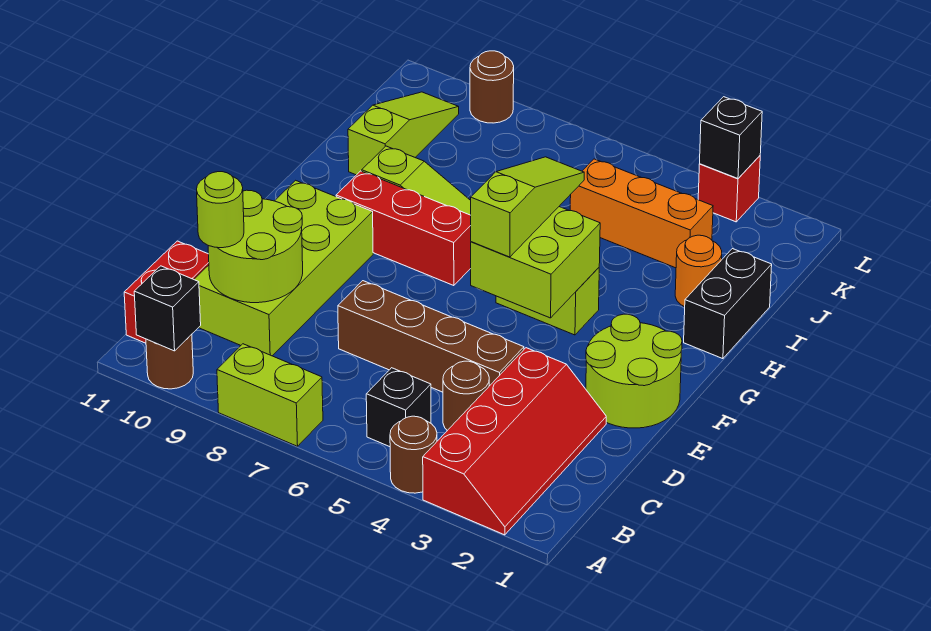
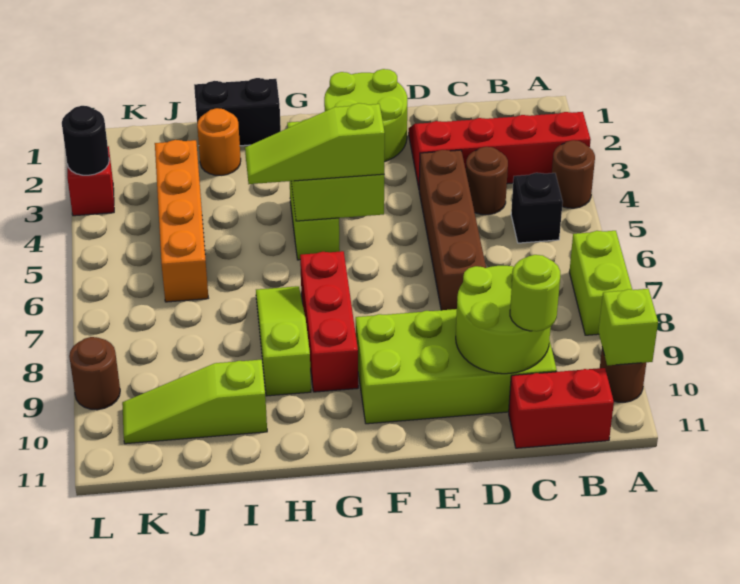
black 1x1 brick [134,266,201,351] -> lime 1x1 brick [599,289,658,366]
orange 1x3 brick [570,159,713,268] -> orange 1x4 brick [155,140,208,302]
black 1x1 brick [700,97,762,179] -> black 1x1 round brick [62,106,109,175]

